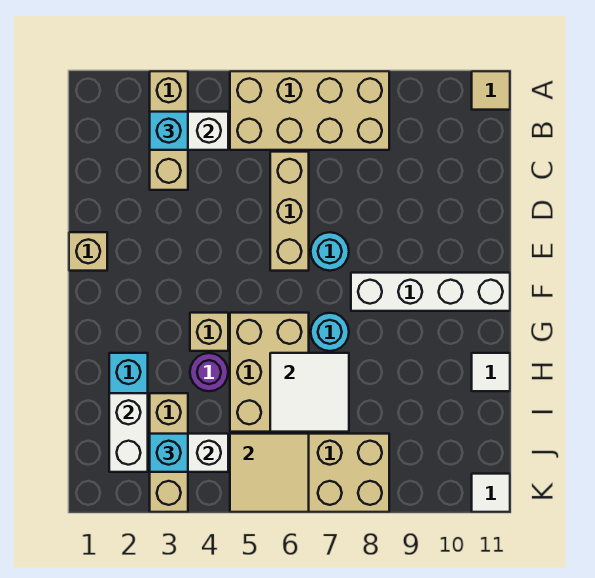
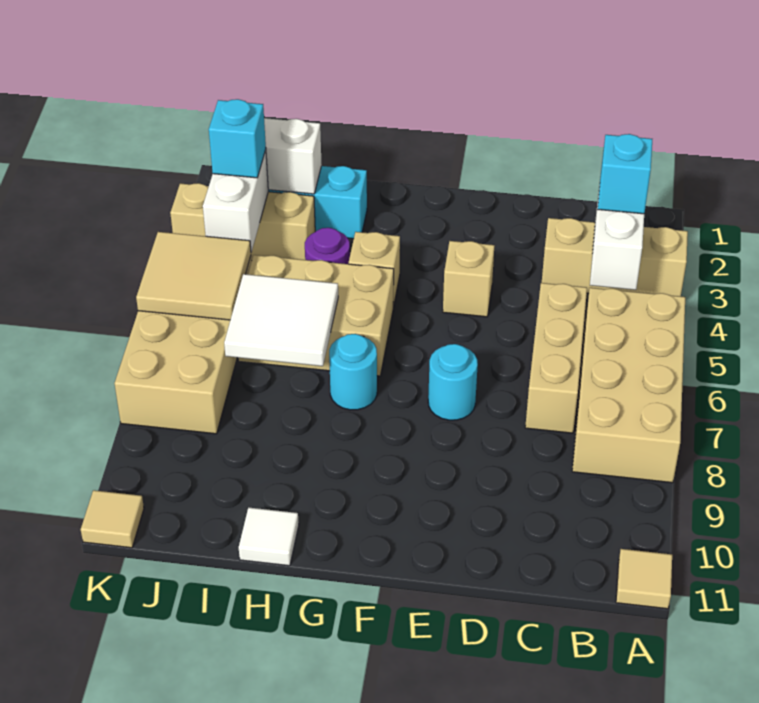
tan 1x3 brick [270,152,309,271] -> tan 1x3 brick turned to [525,283,587,433]
tan 1x1 brick [69,232,107,271] -> tan 1x1 brick moved to [443,241,494,317]
white 1x4 brick [351,273,510,311] -> none
white 1x1 tile [472,474,510,512] -> tan 1x1 tile [81,490,144,548]

